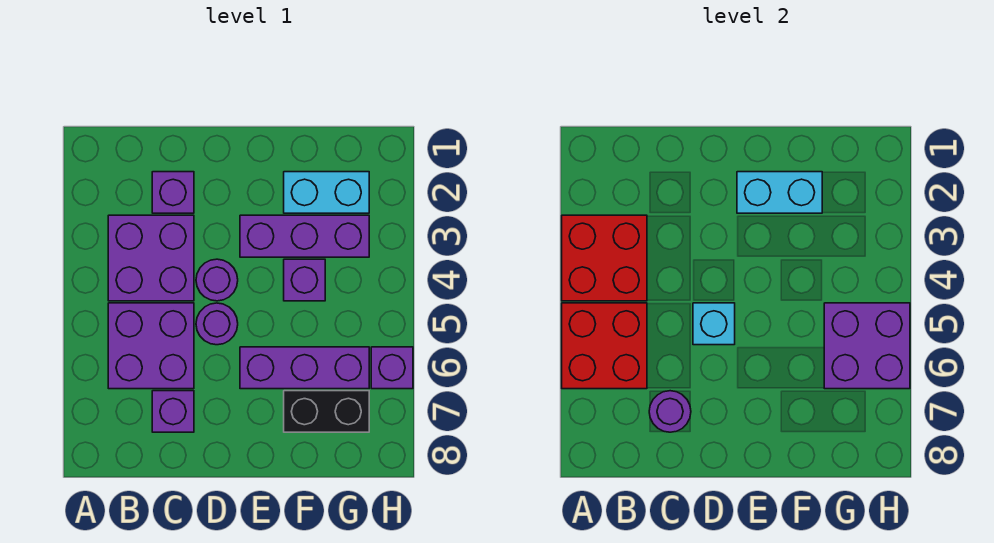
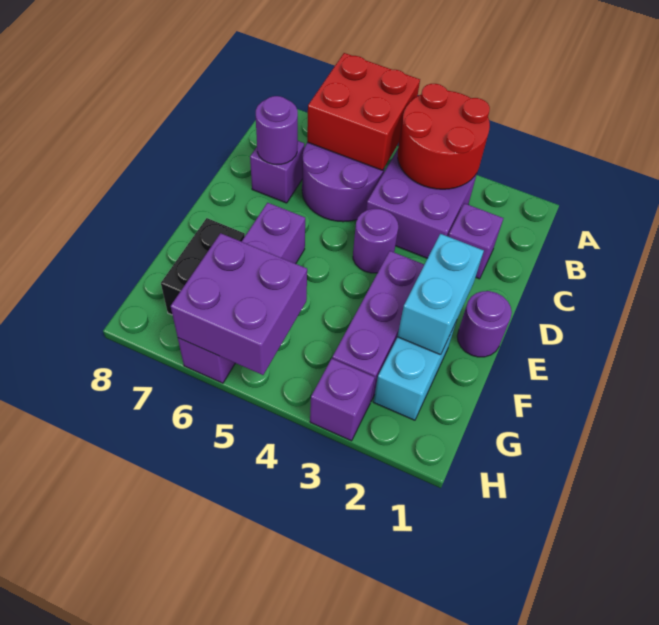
red 2x2 brick [562,215,647,301] -> red 2x2 round brick [398,84,490,189]
purple 2x2 brick [108,303,194,389] -> purple 2x2 round brick [302,142,385,222]
purple 1x1 round brick [196,303,238,345] -> purple 1x1 round brick moved to [457,291,512,357]
cyan 1x1 brick [693,303,735,345] -> none
purple 1x1 brick [284,259,325,301] -> purple 1x1 brick moved to [310,358,375,441]

